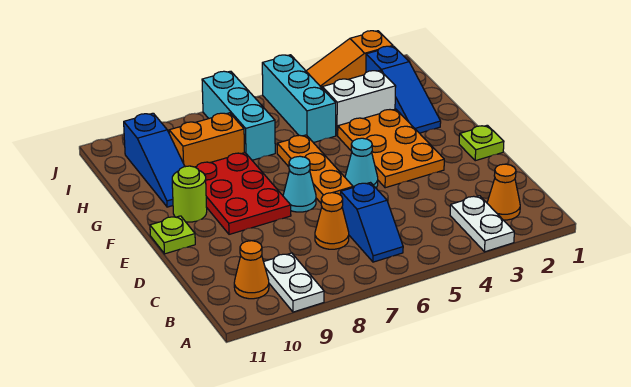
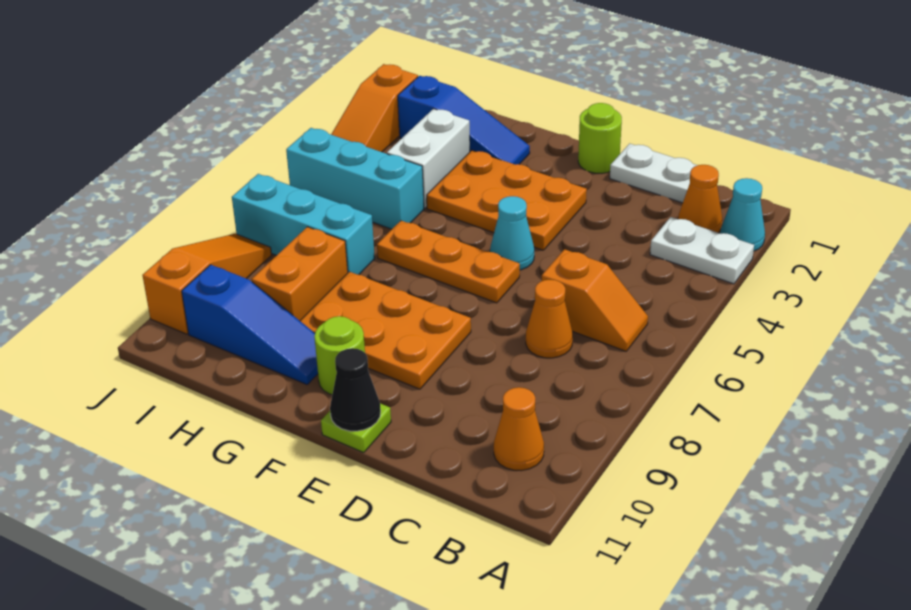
white 1x2 plate [264,253,324,312] -> white 1x2 plate moved to [610,144,697,203]
blue 1x2 slope [341,183,403,262] -> orange 1x2 slope [542,249,648,351]
lime 1x1 plate [459,125,504,161] -> lime 1x1 round brick [578,103,622,174]
cyan 1x1 cone [283,156,316,212] -> cyan 1x1 cone moved to [720,178,765,251]
red 2x3 plate [196,153,291,234] -> orange 2x3 plate [300,272,471,389]
none -> black 1x1 cone [330,348,381,431]
none -> orange 1x3 slope [142,234,272,334]

